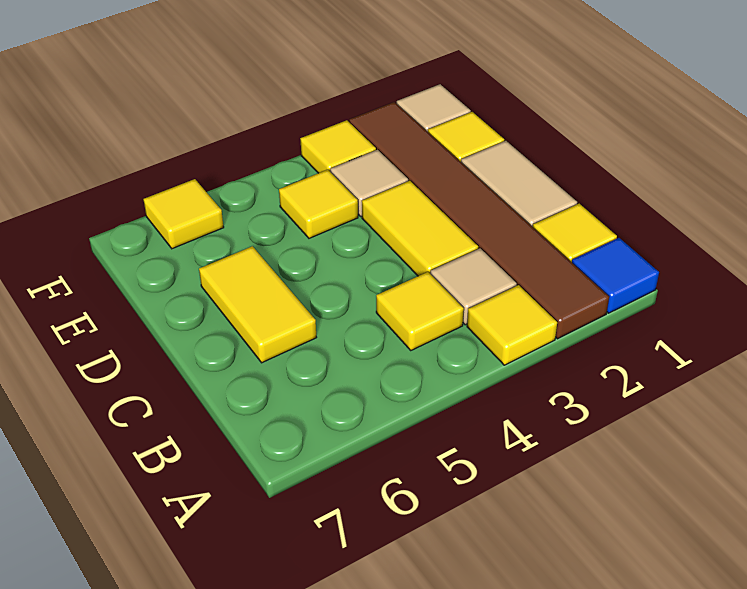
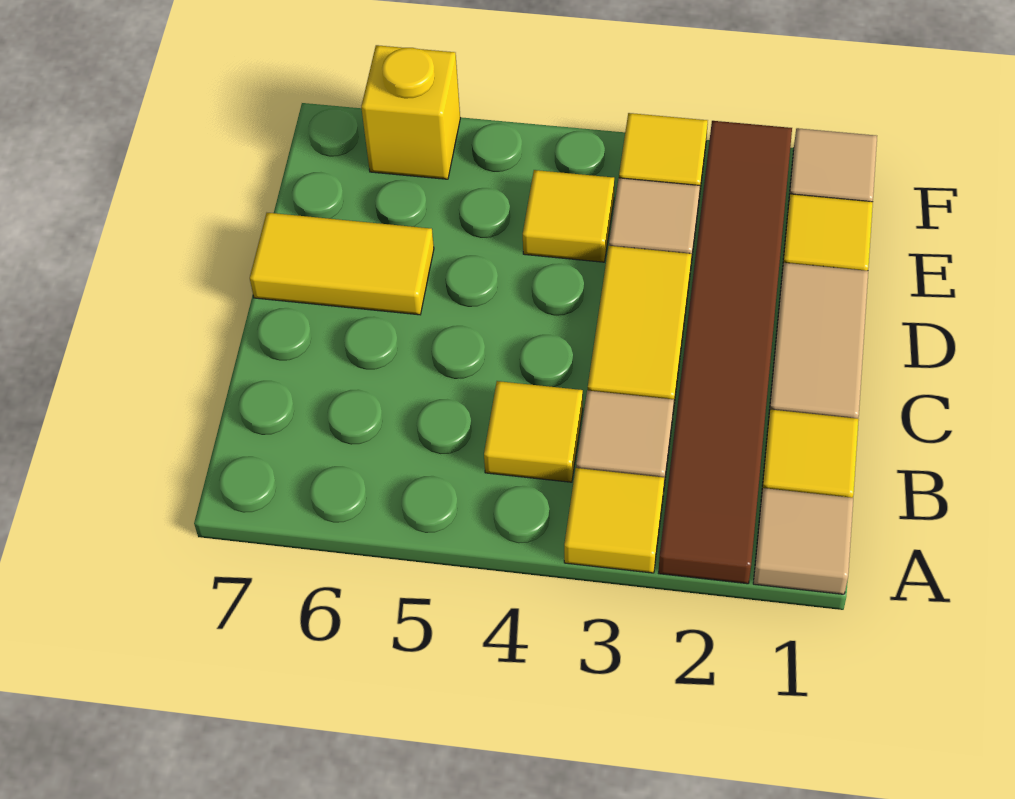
blue 1x1 tile [572,238,659,313] -> tan 1x1 tile [753,488,853,594]
yellow 1x2 tile [199,246,317,363] -> yellow 1x2 tile turned to [250,213,434,315]
yellow 1x1 tile [143,179,224,249] -> yellow 1x1 brick [361,45,460,179]

